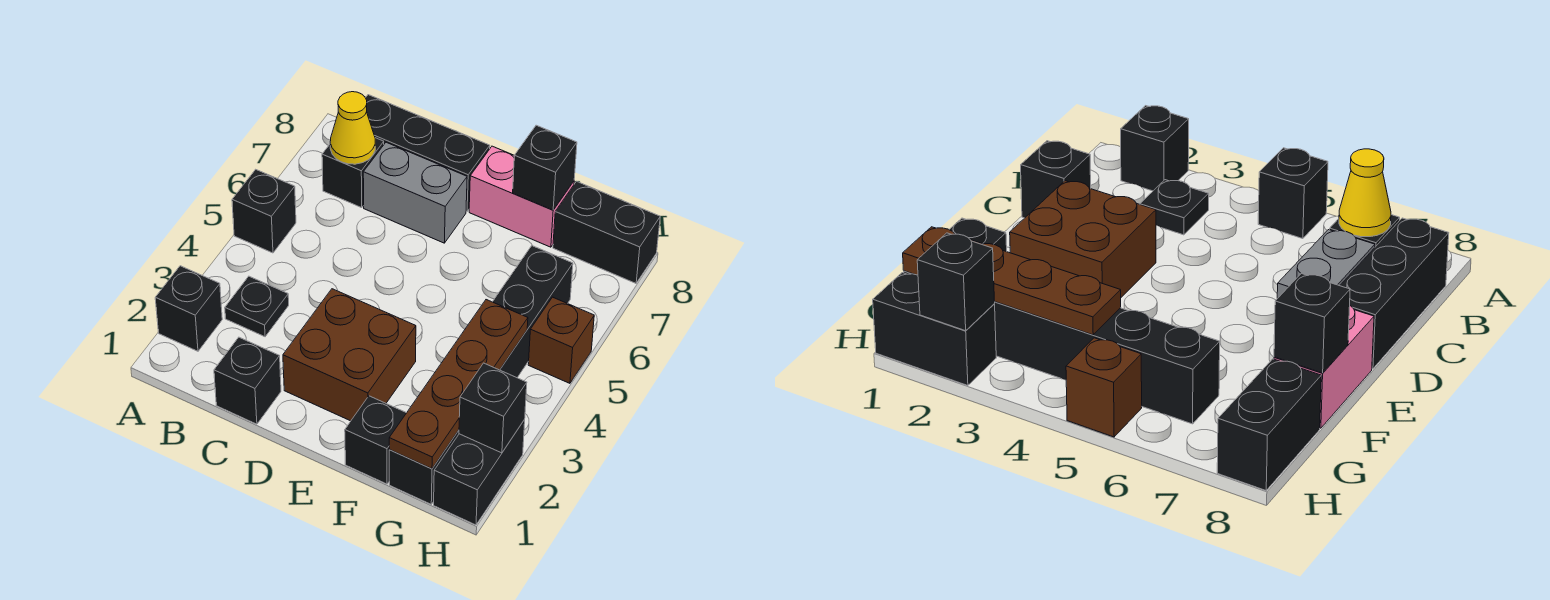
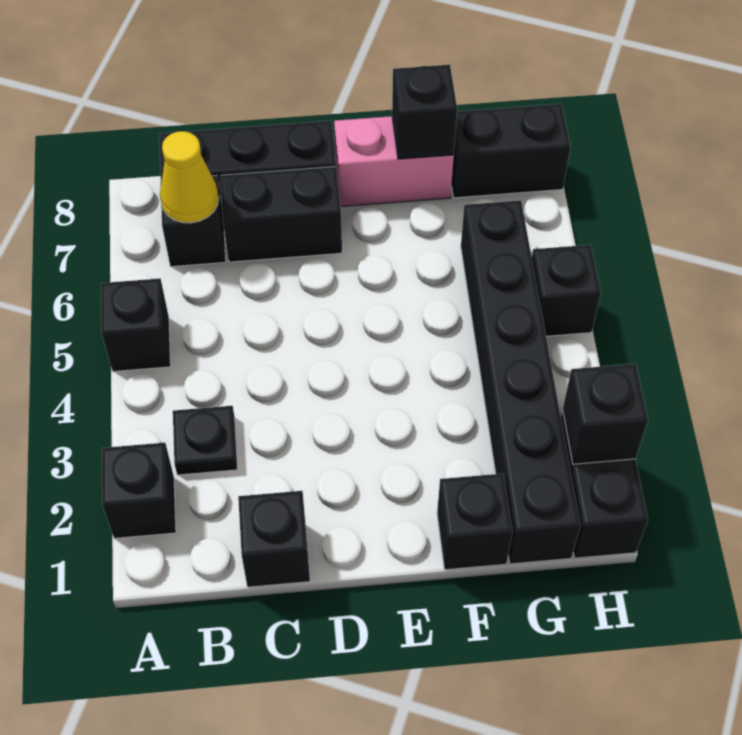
grey 1x2 brick [363,142,467,243] -> black 1x2 brick [220,167,342,262]
brown 2x2 brick [283,289,416,421] -> none
brown 1x4 plate [389,300,528,469] -> none
brown 1x1 brick [528,297,594,383] -> black 1x1 brick [532,245,601,336]

